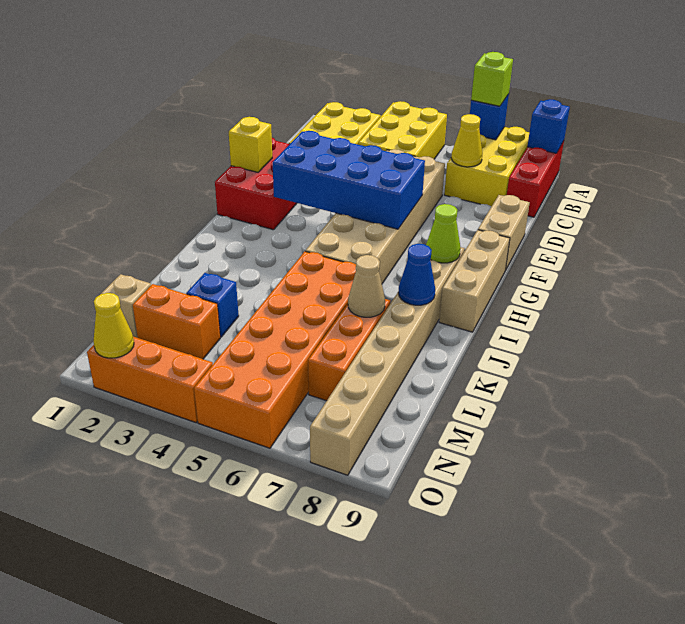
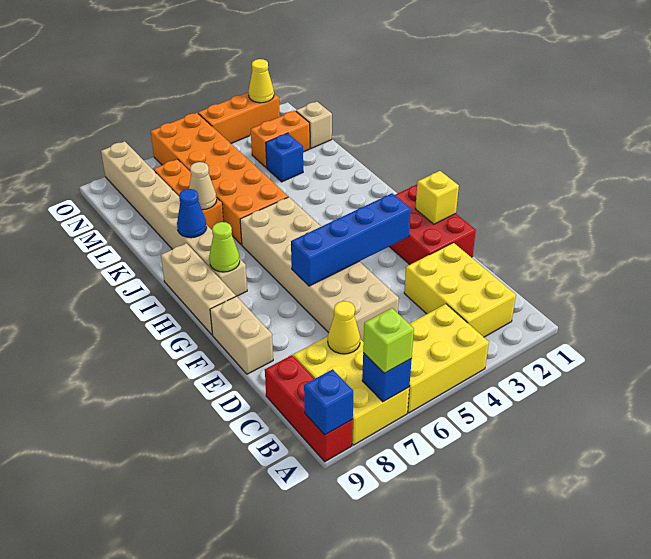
yellow 2x3 brick [359,101,447,159] -> yellow 2x3 brick turned to [407,304,489,413]
blue 2x4 brick [273,131,425,229] -> blue 1x4 brick [291,193,411,286]

